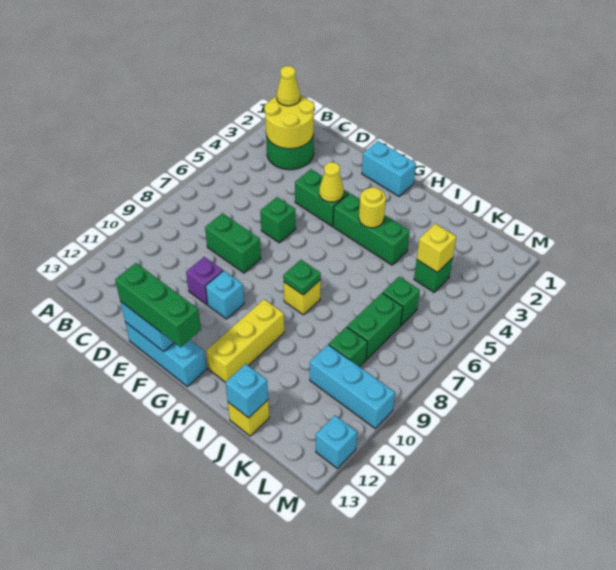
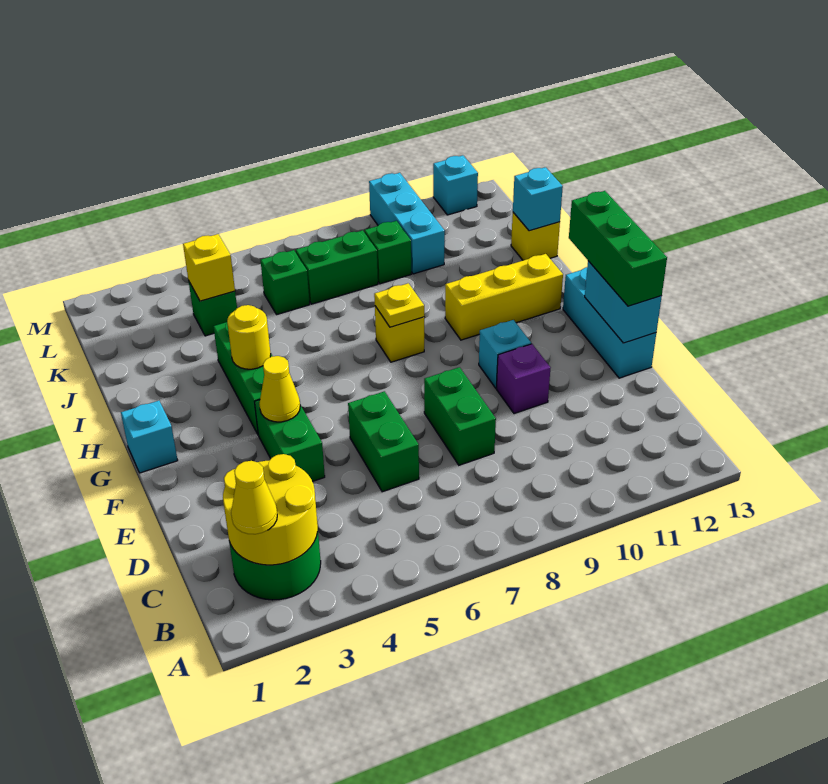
green 1x1 brick [260,197,296,243] -> green 1x2 brick [348,391,419,492]
cyan 1x2 brick [362,141,416,196] -> cyan 1x1 brick [121,401,178,473]
green 1x1 plate [283,260,321,295] -> yellow 1x1 plate [374,283,424,327]

